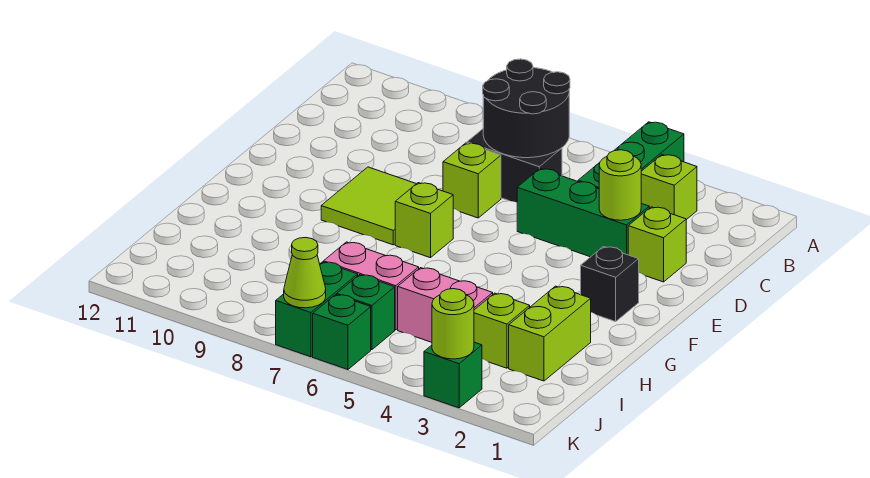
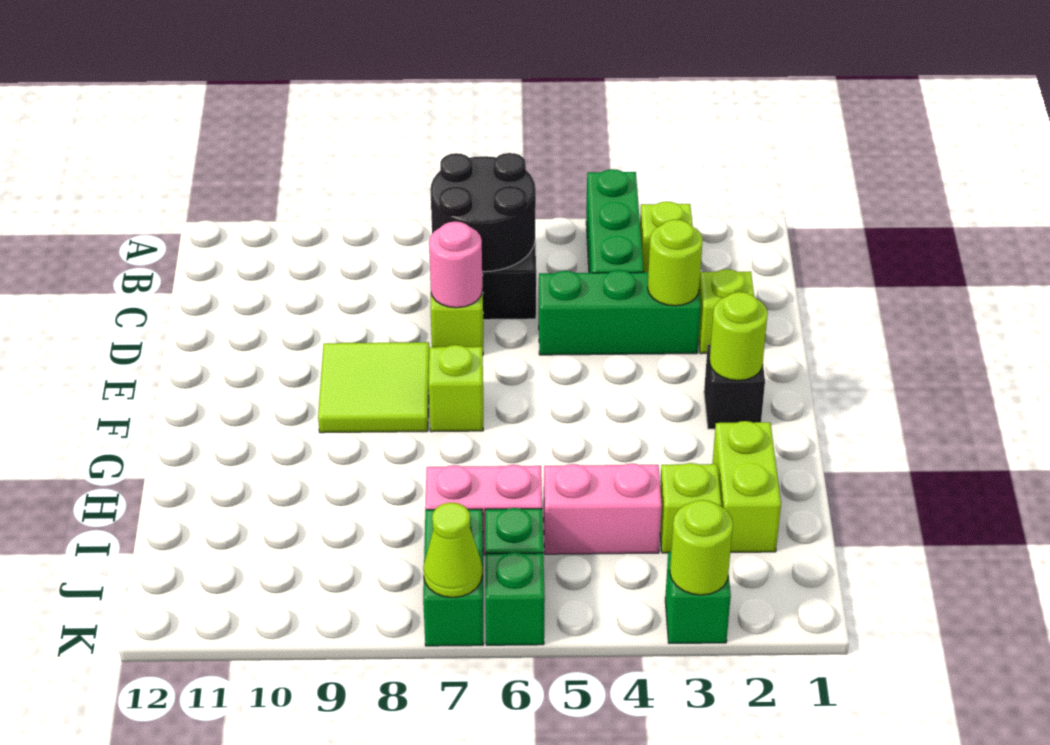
none -> pink 1x1 round brick [429,222,483,308]
none -> lime 1x1 round brick [710,292,768,380]

